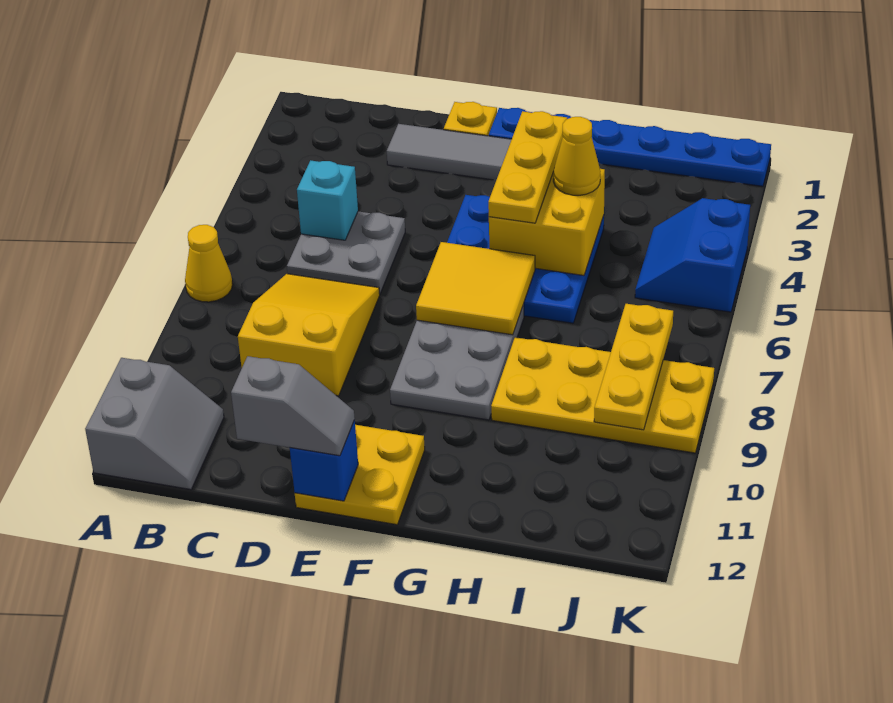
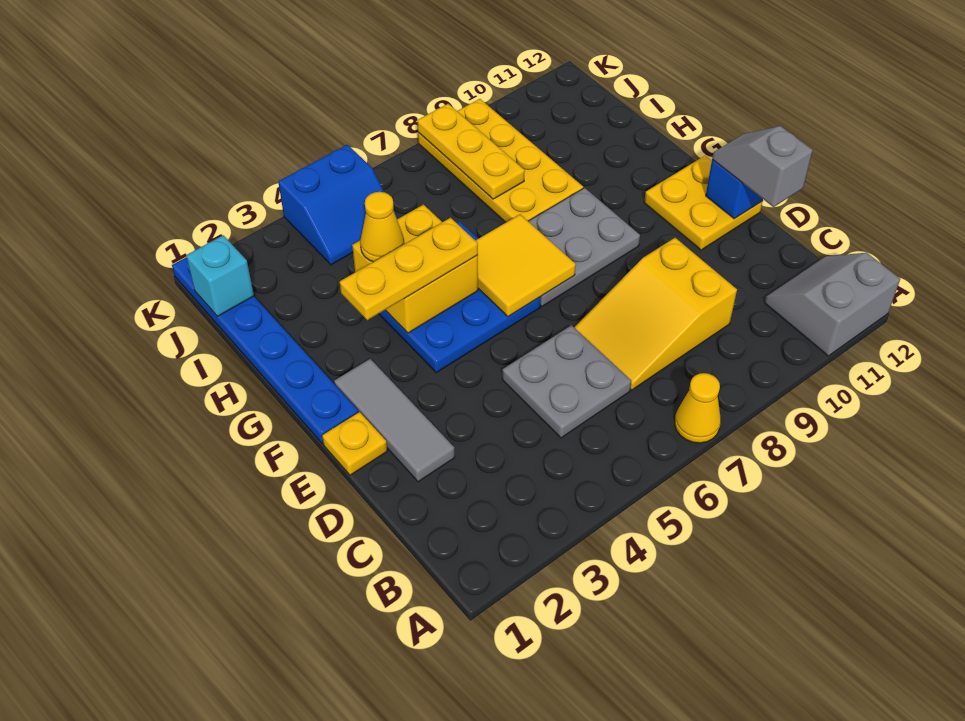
cyan 1x1 brick [297,160,358,240] -> cyan 1x1 brick moved to [186,235,254,316]
yellow 1x3 plate [594,304,673,430] -> yellow 1x3 plate turned to [417,104,525,199]

